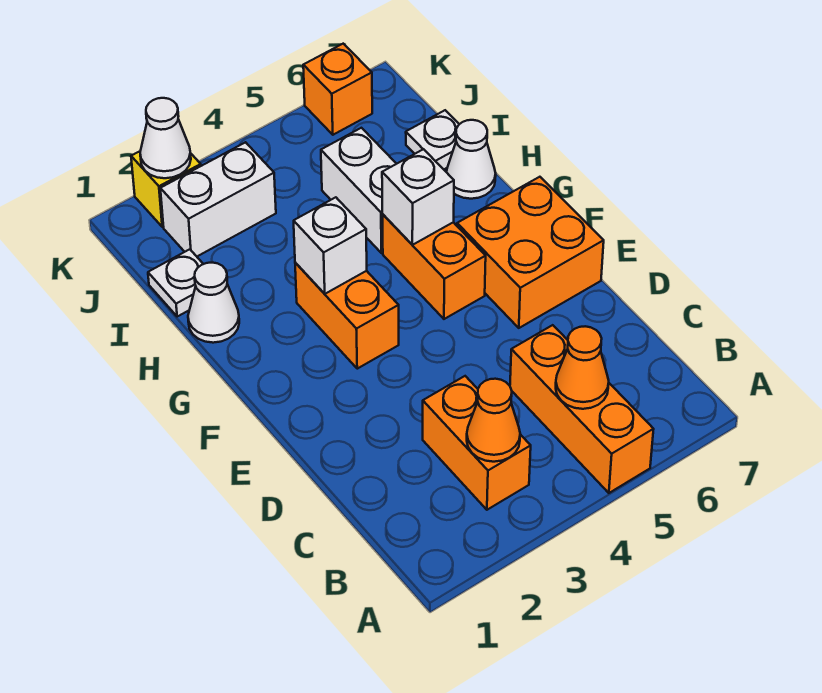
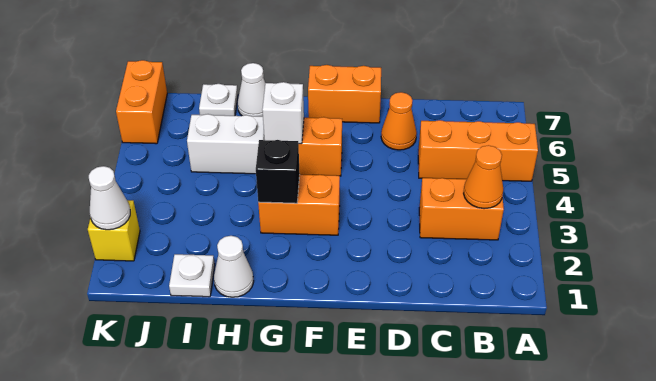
orange 1x1 cone [556,326,609,409] -> orange 1x1 cone moved to [381,92,417,150]
orange 2x2 brick [457,177,604,328] -> orange 1x2 brick [308,65,381,123]
white 1x1 brick [294,197,367,294] -> black 1x1 brick [256,140,300,203]
white 1x2 brick [160,142,276,256] -> none
orange 1x1 brick [303,44,372,135] -> orange 1x2 brick [116,60,167,144]

